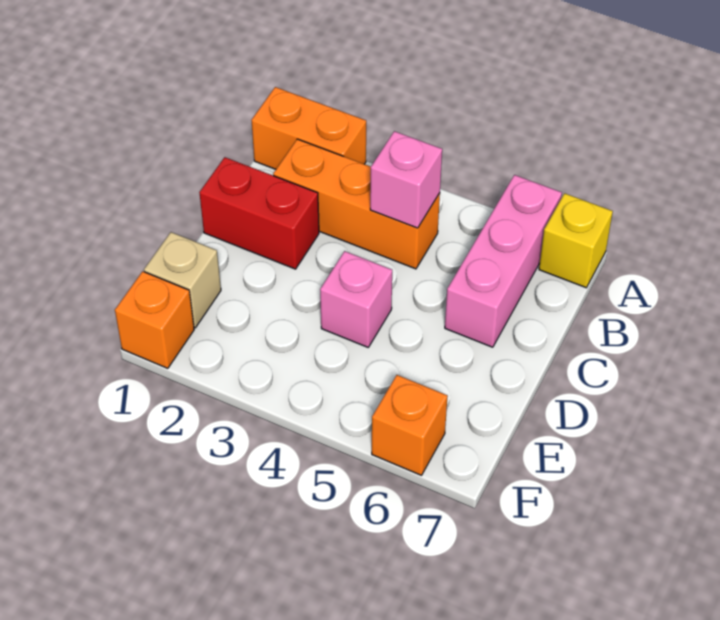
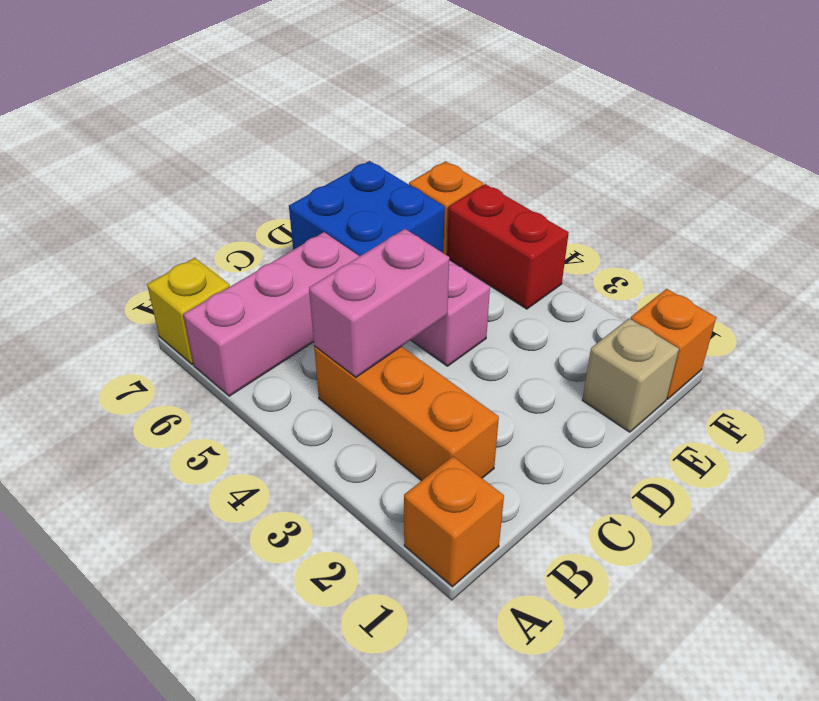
orange 1x2 brick [251,87,366,169] -> orange 1x1 brick [404,457,504,587]
pink 1x1 brick [370,131,442,228] -> pink 1x2 brick [309,229,449,377]
red 1x2 brick [199,157,319,269] -> red 1x2 brick moved to [447,184,569,309]
none -> blue 2x2 brick [289,161,445,256]

